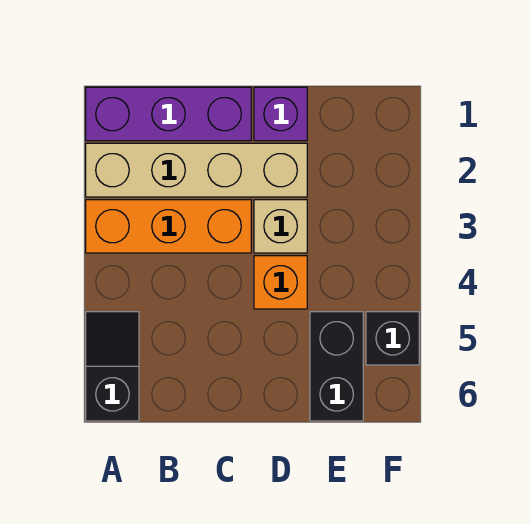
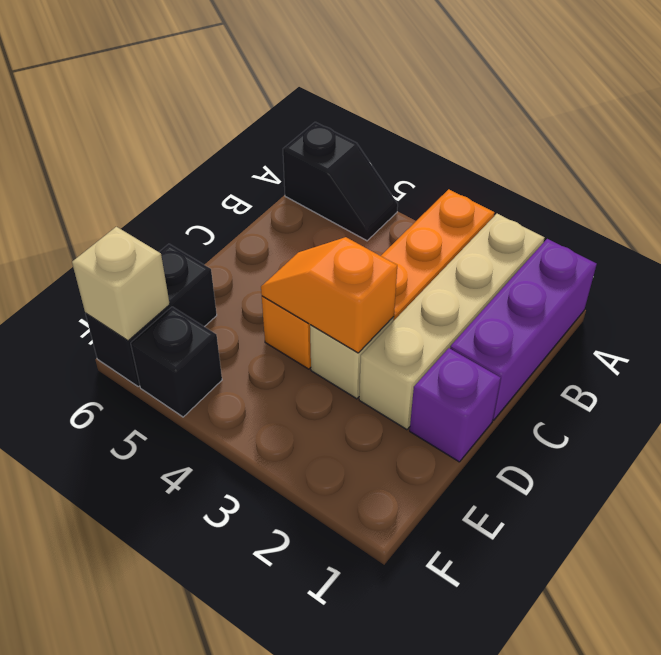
none -> orange 1x2 slope [261,237,397,353]
black 1x2 brick [310,312,363,421] -> black 1x2 brick turned to [85,244,217,387]
none -> tan 1x1 brick [72,227,170,341]

